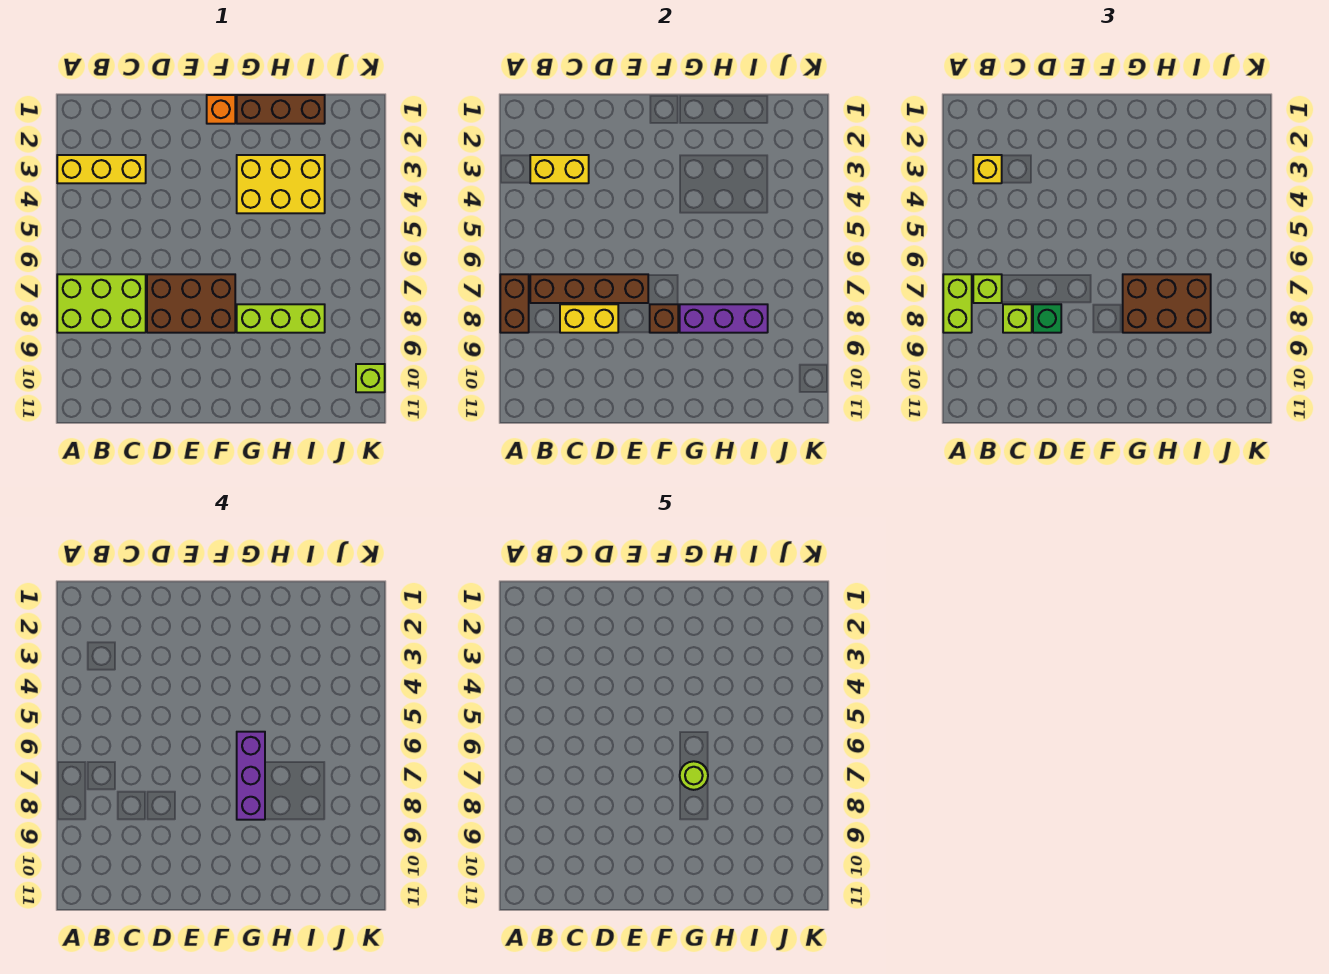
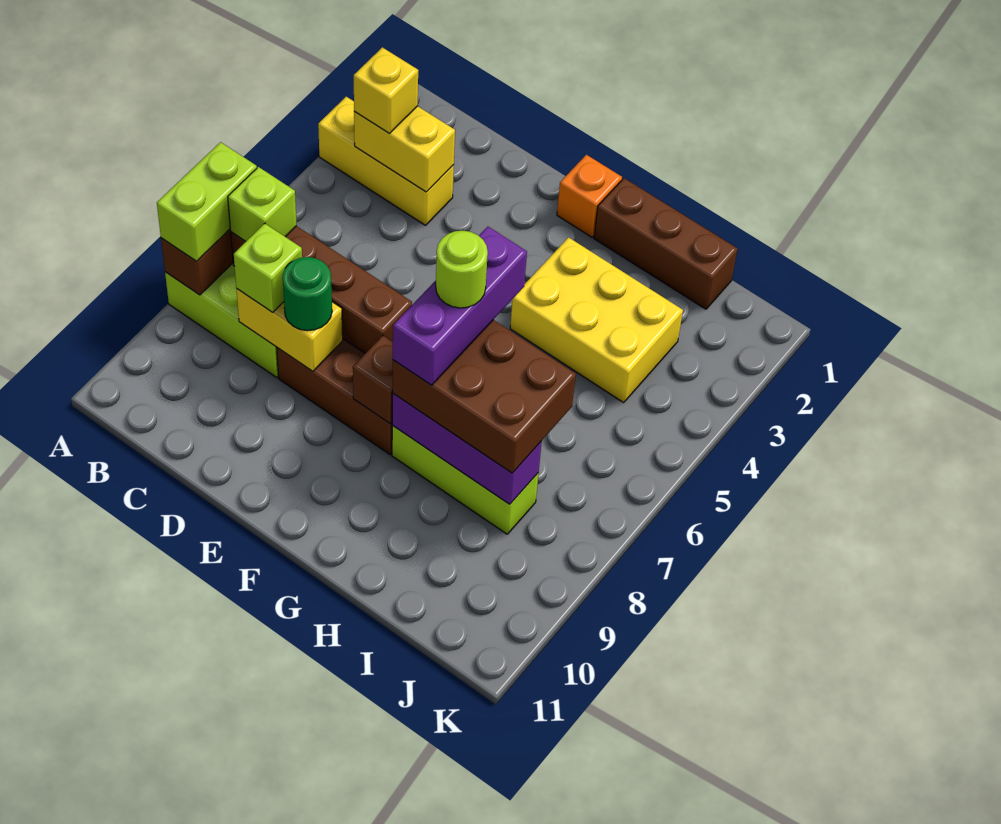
green 1x1 brick [1033,304,1061,333] -> green 1x1 round brick [283,257,332,331]
lime 1x1 brick [356,364,385,392] -> none

